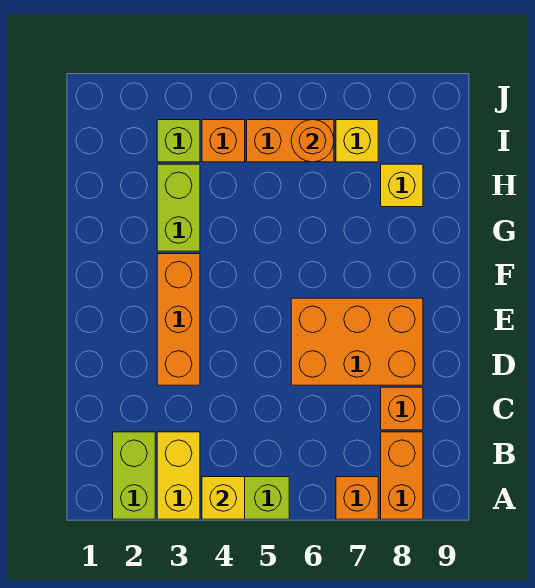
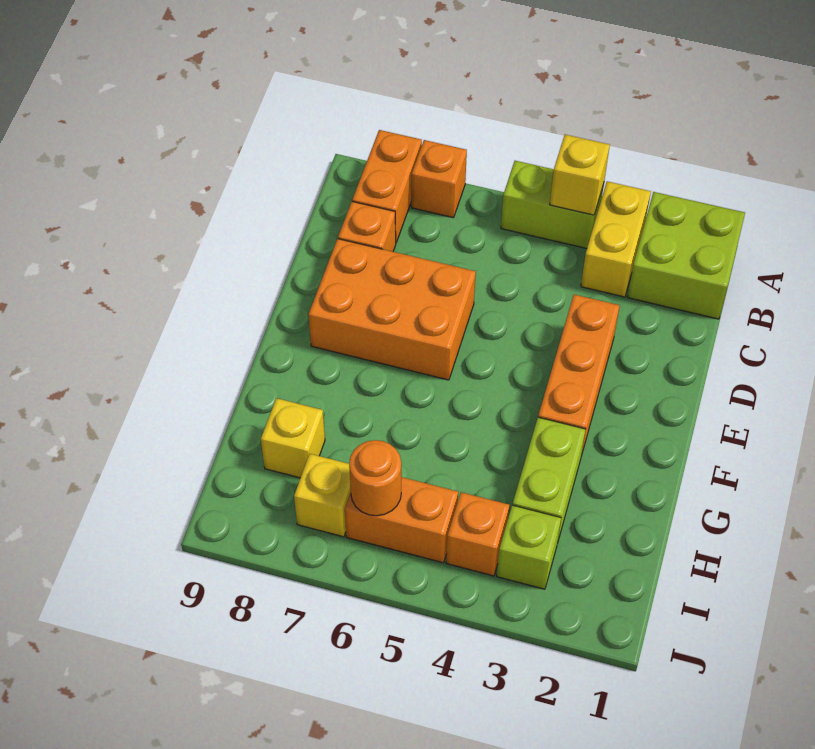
lime 1x2 brick [113,432,155,519] -> lime 2x2 brick [628,192,745,319]

